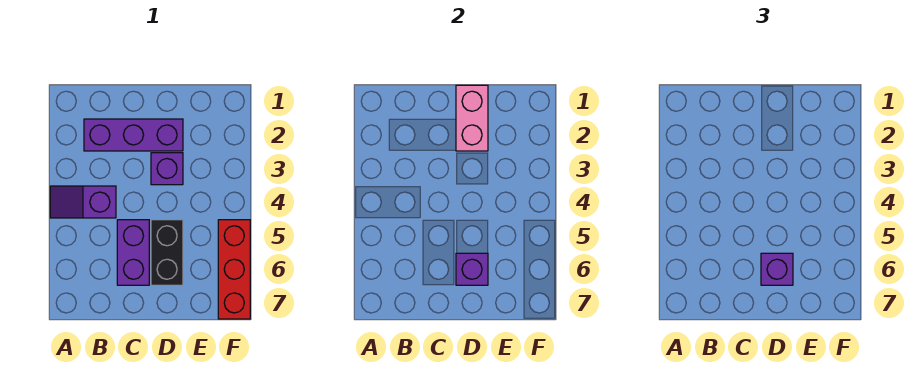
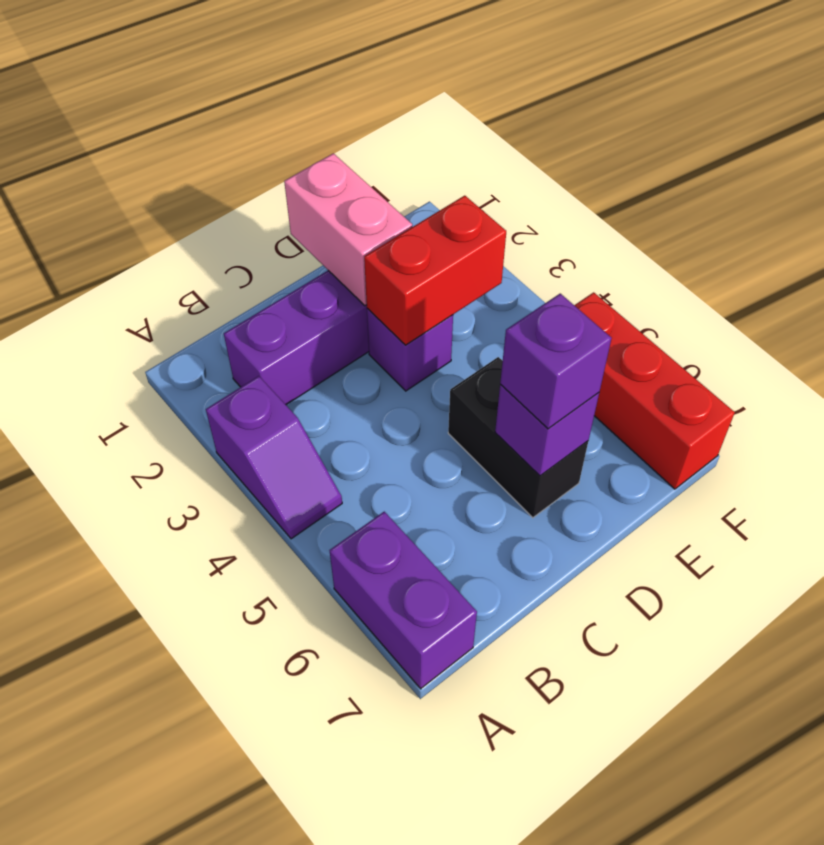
purple 1x2 slope [50,186,116,218] -> purple 1x2 slope turned to [206,376,342,539]
purple 1x2 brick [117,220,149,285] -> purple 1x2 brick moved to [330,512,477,689]
none -> red 1x2 brick [364,196,506,345]

